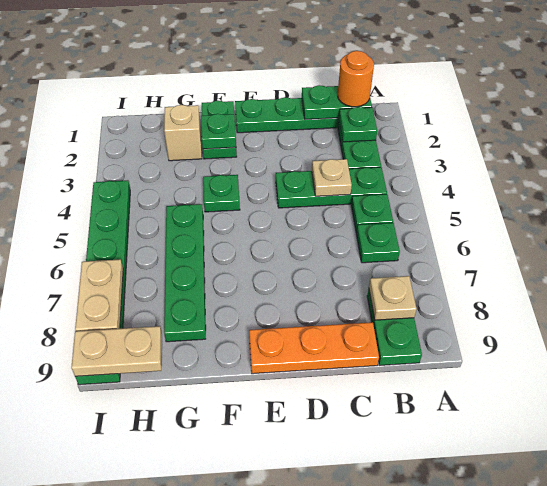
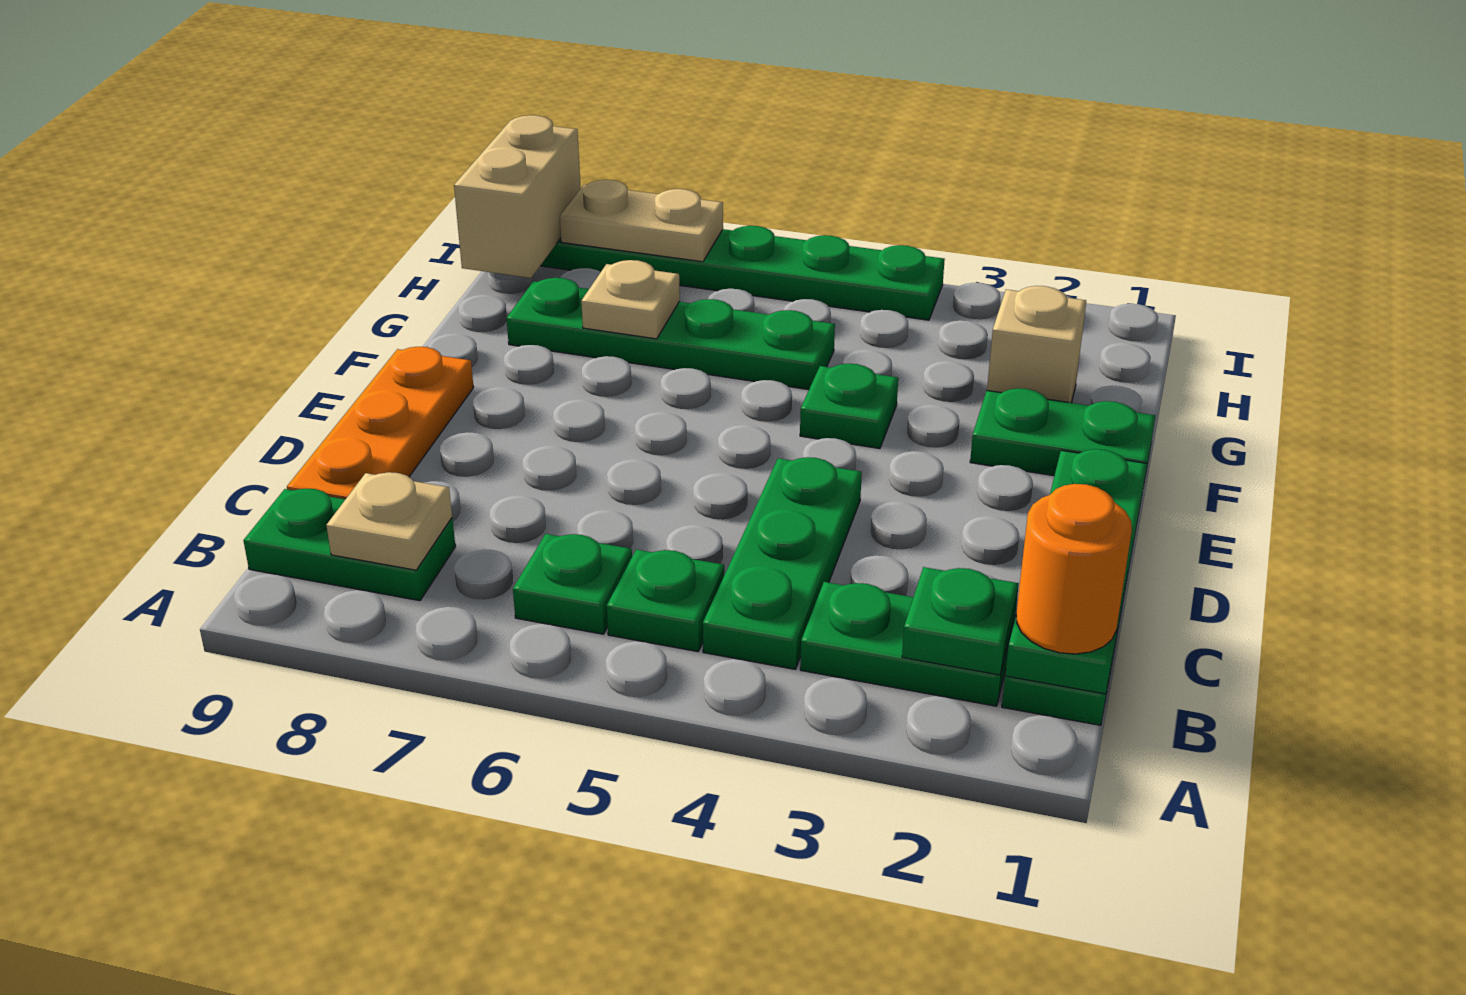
tan 1x1 plate [312,159,352,196] -> tan 1x1 plate moved to [581,260,680,339]
green 1x1 plate [201,114,236,149] -> none
tan 1x2 plate [71,326,162,376] -> tan 1x2 brick [454,115,581,278]

